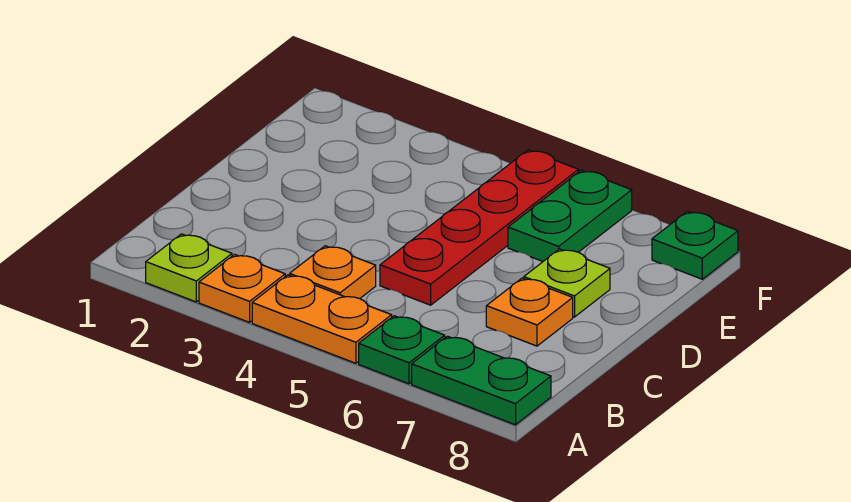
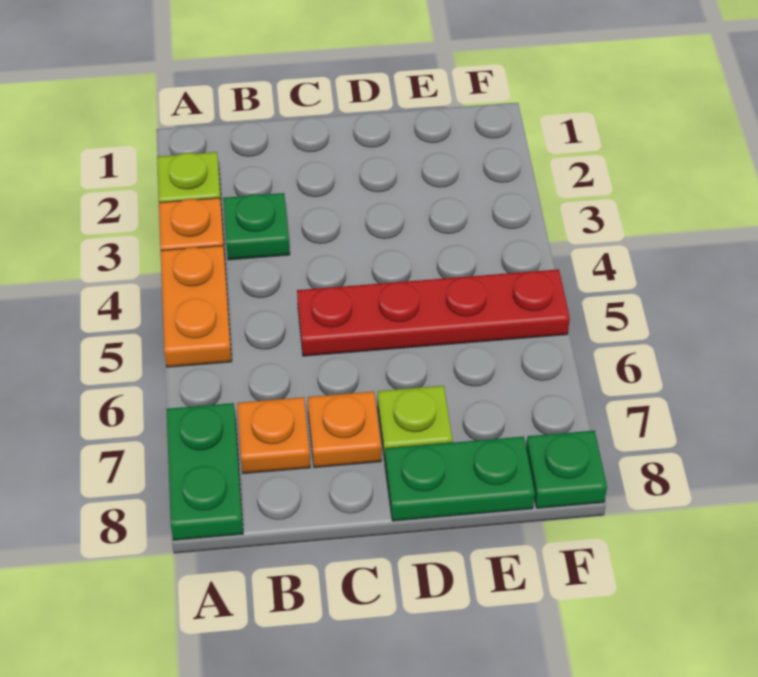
green 1x1 plate [359,316,445,384] -> green 1x1 plate moved to [223,193,290,260]
orange 1x1 plate [290,246,376,299] -> orange 1x1 plate moved to [237,397,310,474]
green 1x2 plate [508,170,632,261] -> green 1x2 plate moved to [385,437,535,521]

